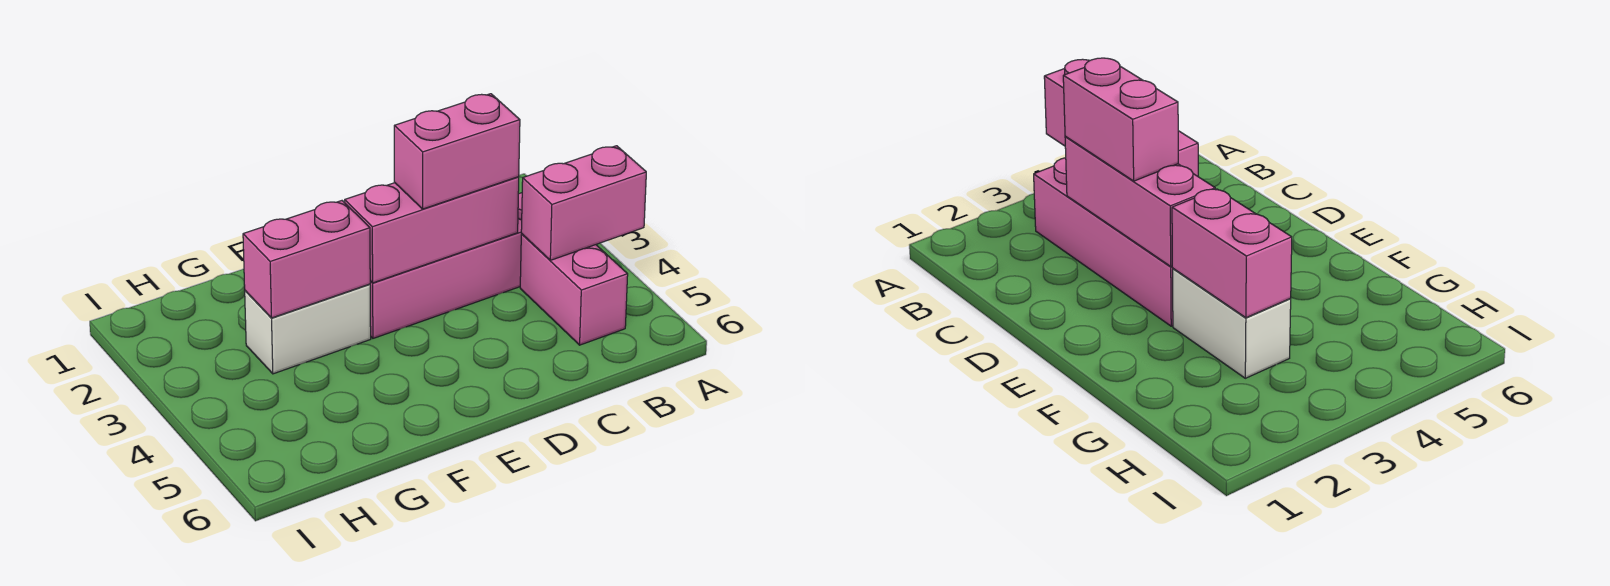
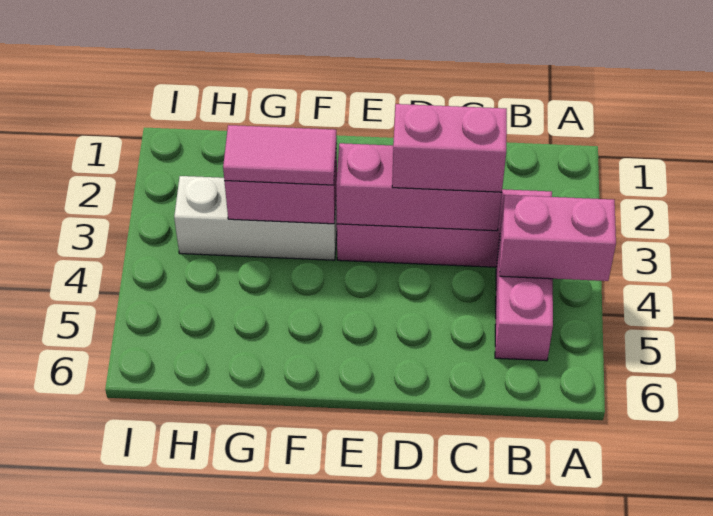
white 1x2 brick [245,284,371,374] -> white 1x3 brick [174,176,337,260]
none -> pink 1x2 tile [223,125,337,185]

